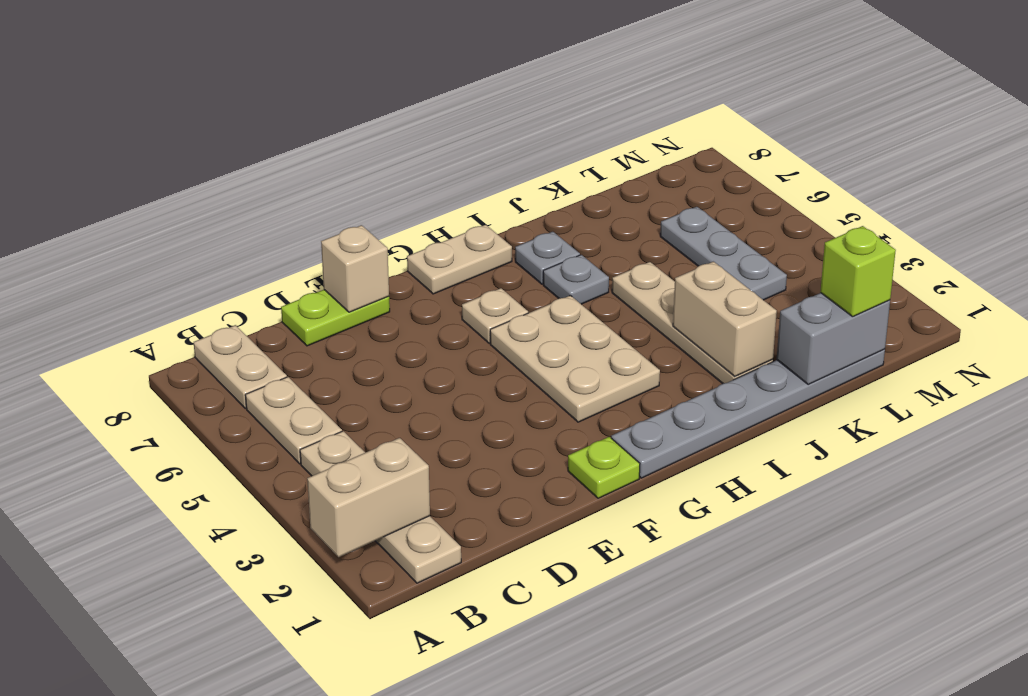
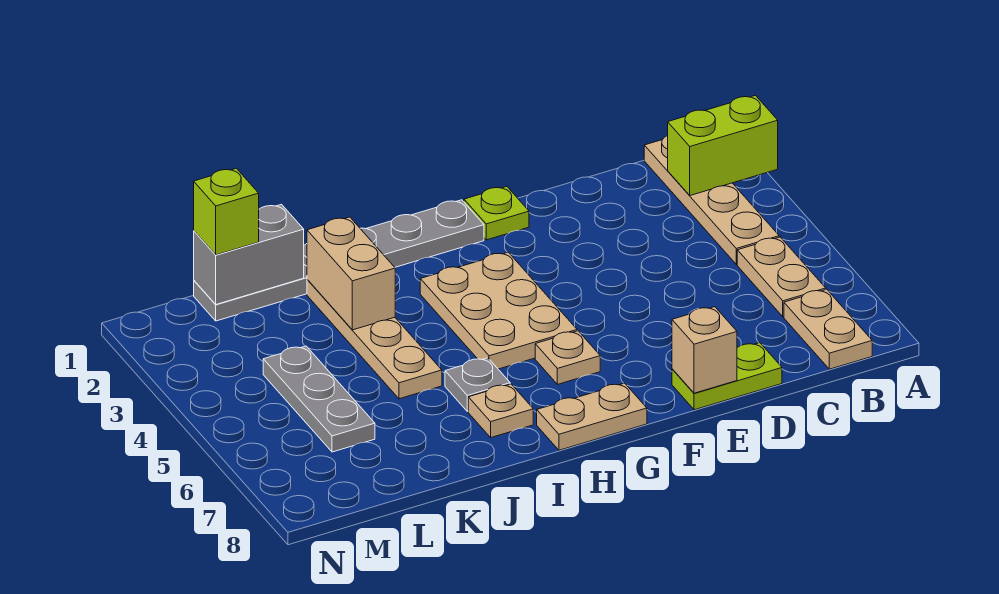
tan 1x2 brick [307,438,430,557] -> lime 1x2 brick [668,95,778,195]
grey 1x1 plate [515,232,580,284] -> tan 1x1 plate [468,384,533,437]

